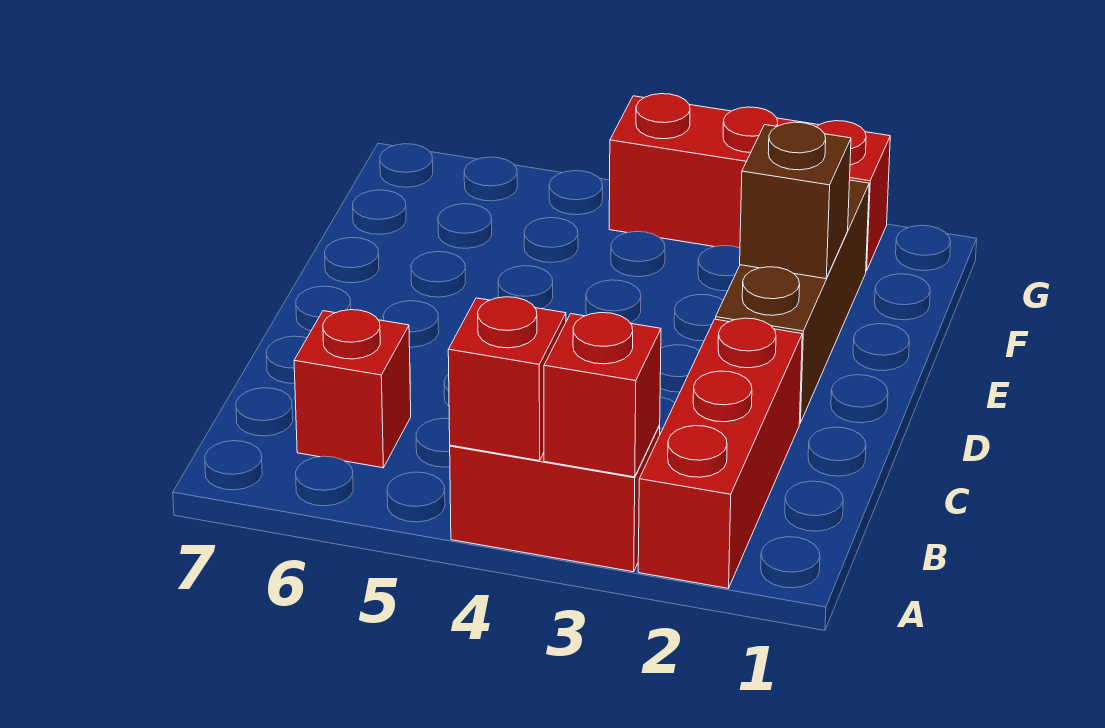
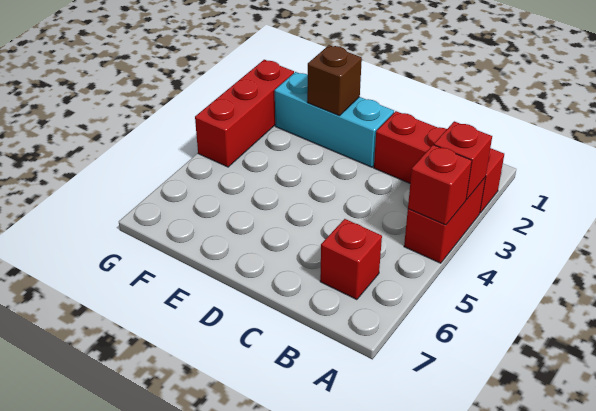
brown 1x3 brick [716,180,869,423] -> cyan 1x3 brick [275,72,394,167]

